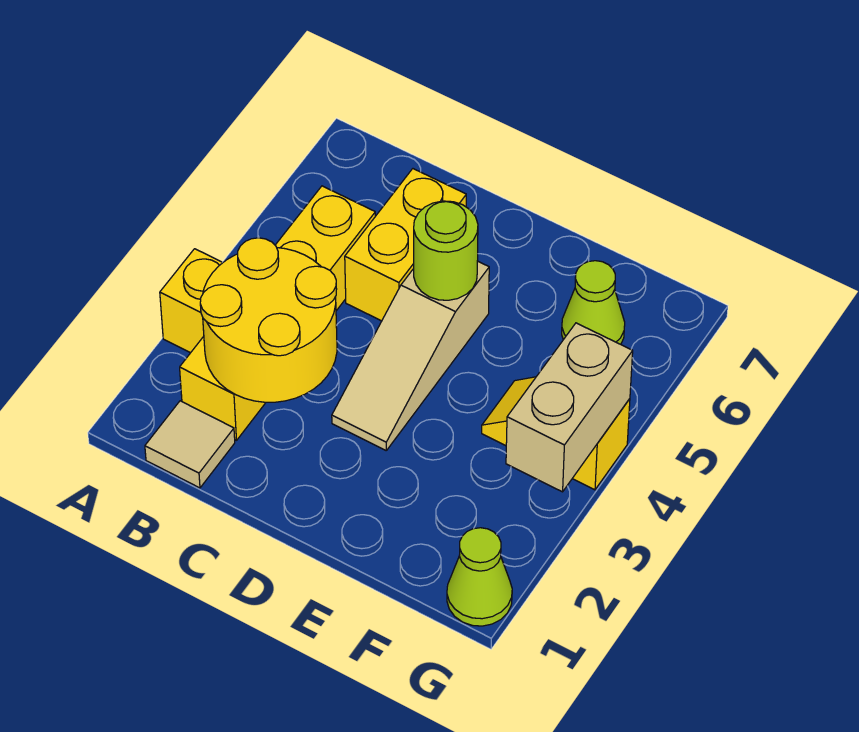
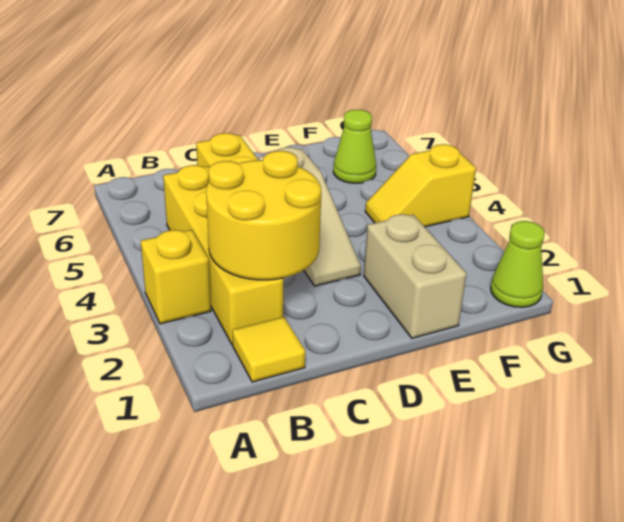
tan 1x1 tile [145,401,235,488] -> yellow 1x1 tile [232,317,305,382]
lime 1x1 round brick [414,201,478,300] -> none
tan 1x2 brick [506,323,633,492] -> tan 1x2 brick moved to [364,214,467,338]

